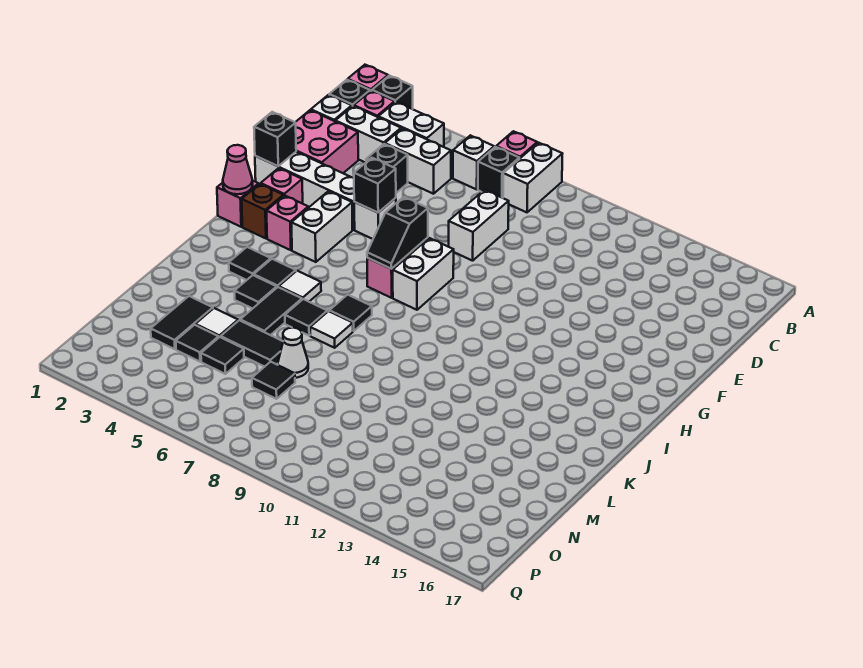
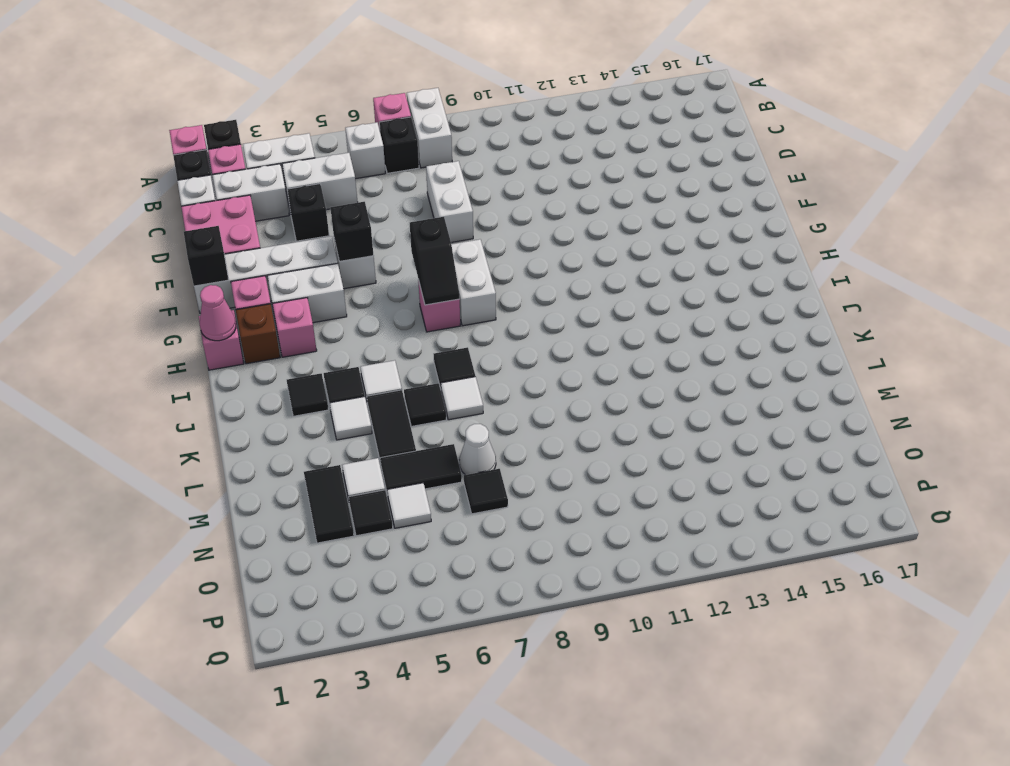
white 1x2 brick [291,191,353,262] -> white 1x2 brick turned to [267,263,347,323]
black 1x1 tile [234,275,277,309] -> white 1x1 tile [330,397,372,440]
black 1x1 tile [201,337,244,374] -> white 1x1 tile [387,483,431,528]

